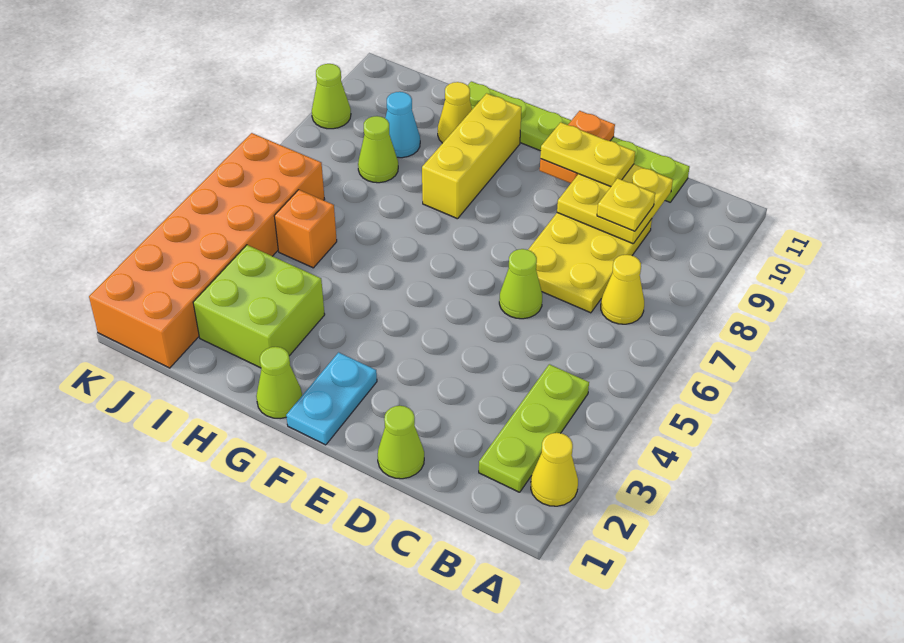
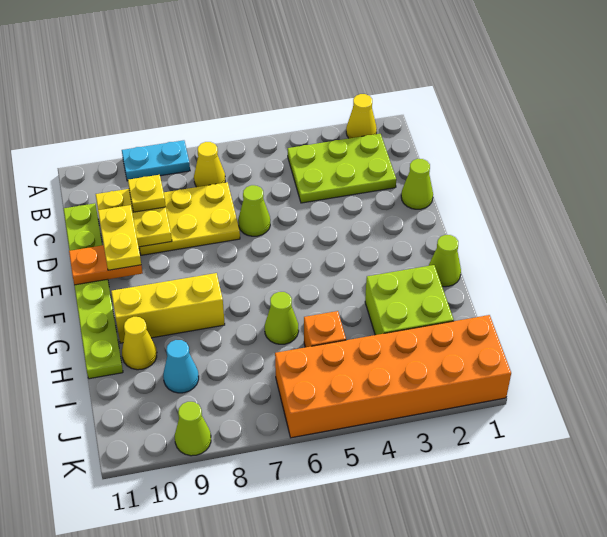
lime 1x3 plate [479,364,589,492] -> lime 2x3 plate [288,134,396,203]
cyan 1x2 plate [286,352,377,445] -> cyan 1x2 plate moved to [122,140,190,181]
lime 1x1 cone [358,116,398,183] -> lime 1x1 cone moved to [265,292,299,344]

